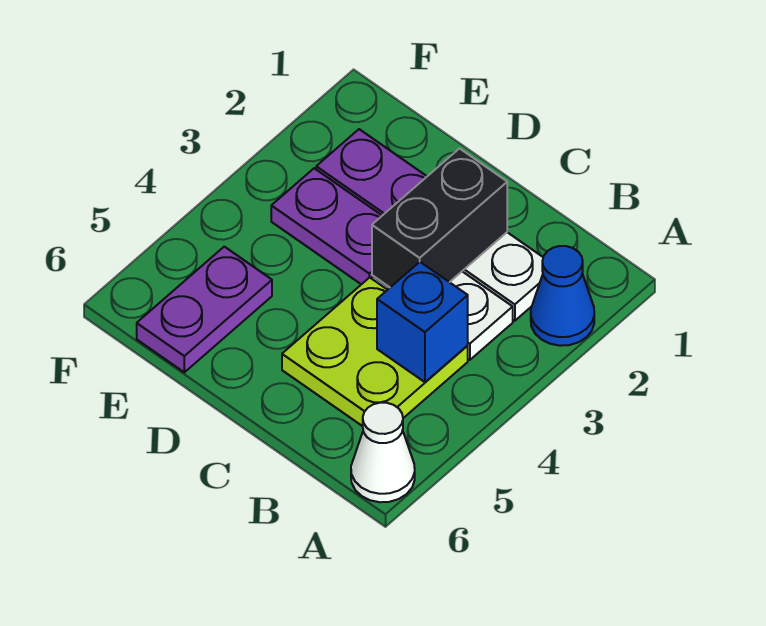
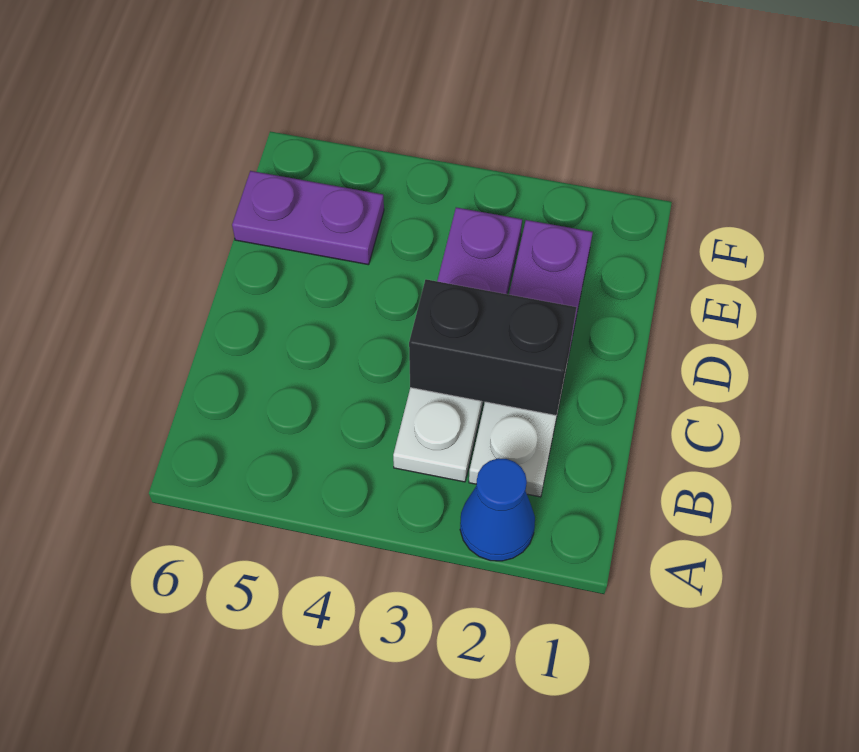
white 1x1 cone [351,403,415,502] -> none
lime 2x2 plate [282,277,468,426] -> none
blue 1x1 brick [377,262,468,382] -> none

